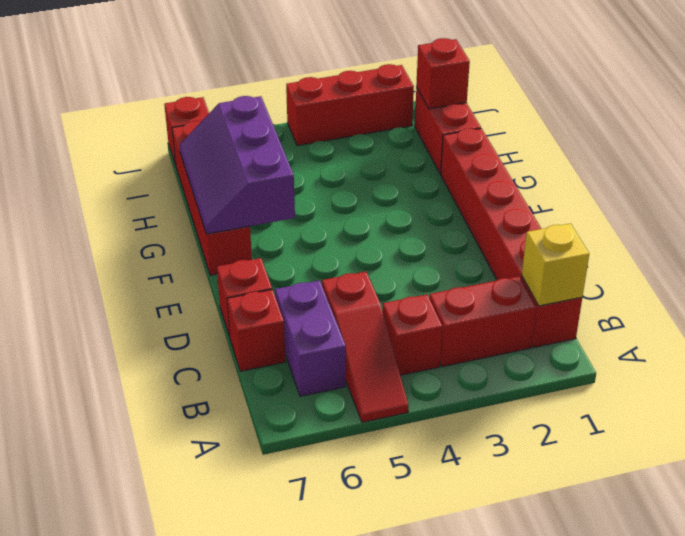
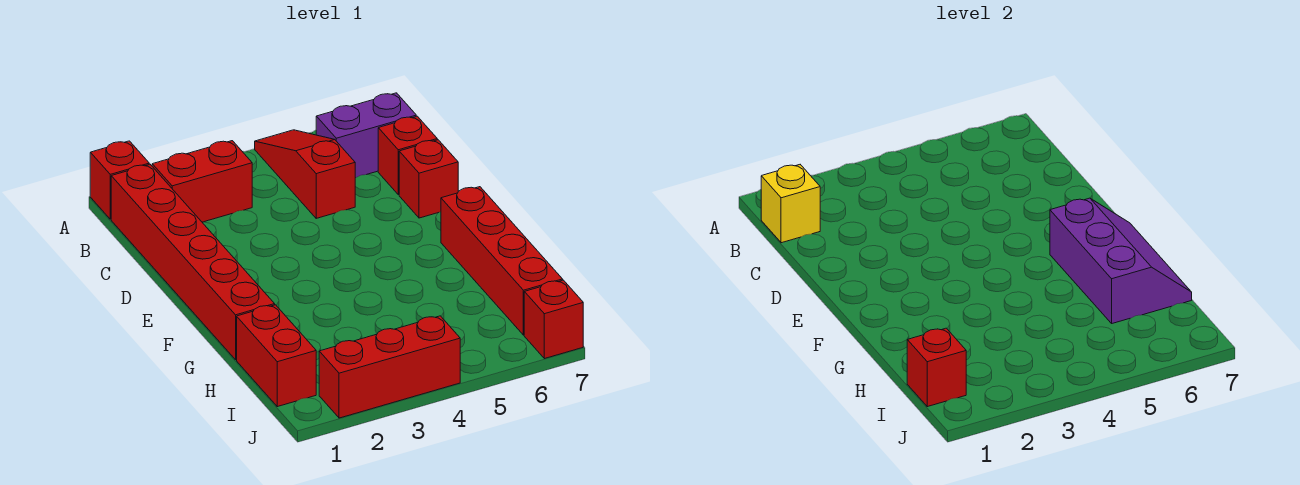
red 1x1 brick [382,294,442,375] -> red 1x1 brick moved to [90,141,149,219]
purple 1x2 brick [275,280,346,396] -> purple 1x2 brick turned to [316,93,416,178]

